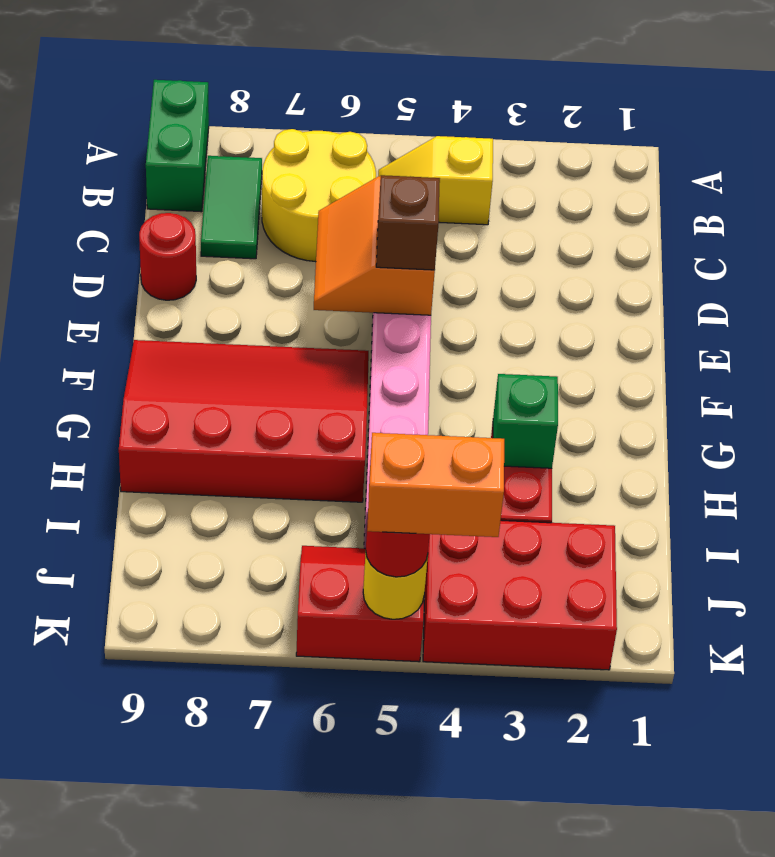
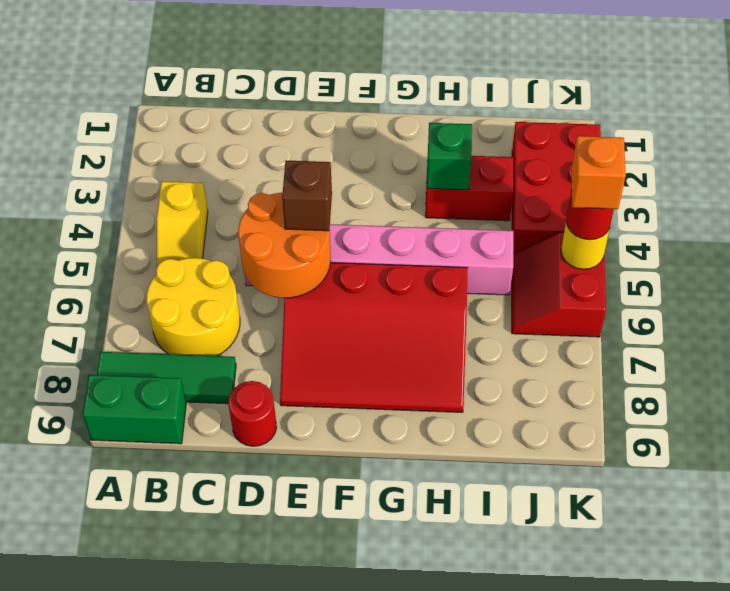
green 1x2 tile [201,156,262,259] -> green 1x3 tile [97,352,236,404]
orange 2x2 slope [314,176,435,315] -> orange 2x2 round brick [238,193,331,298]
red 3x4 slope [119,340,369,502] -> red 3x4 slope turned to [280,263,467,412]
orange 1x2 brick [367,433,504,537] -> orange 1x1 brick [571,136,626,209]

